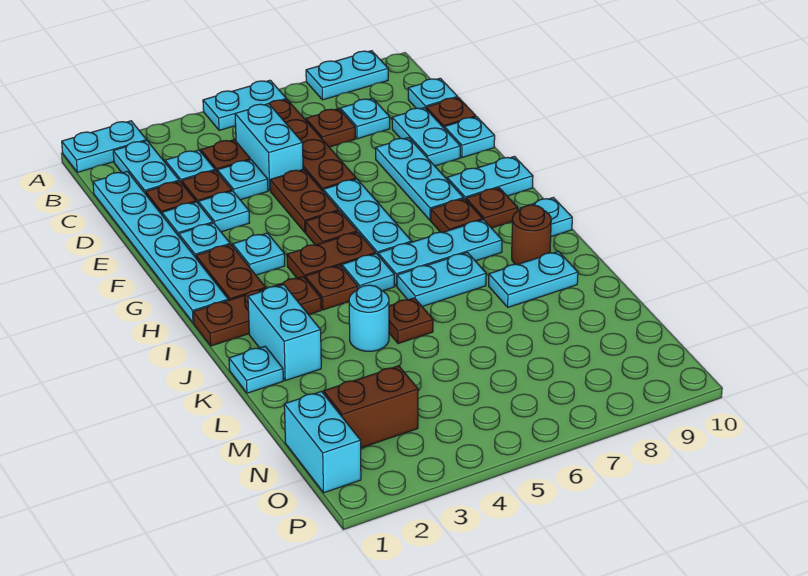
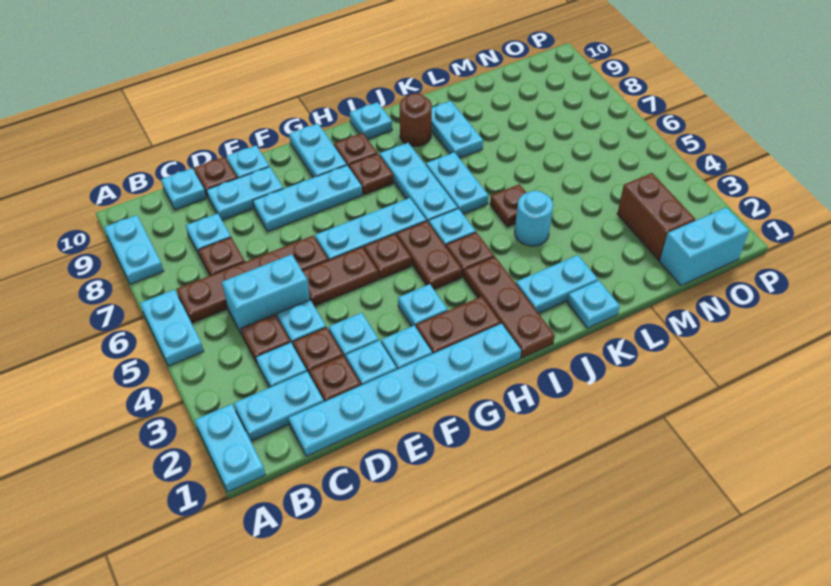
cyan 1x2 brick [248,285,321,381] -> cyan 1x2 plate [516,255,598,314]

